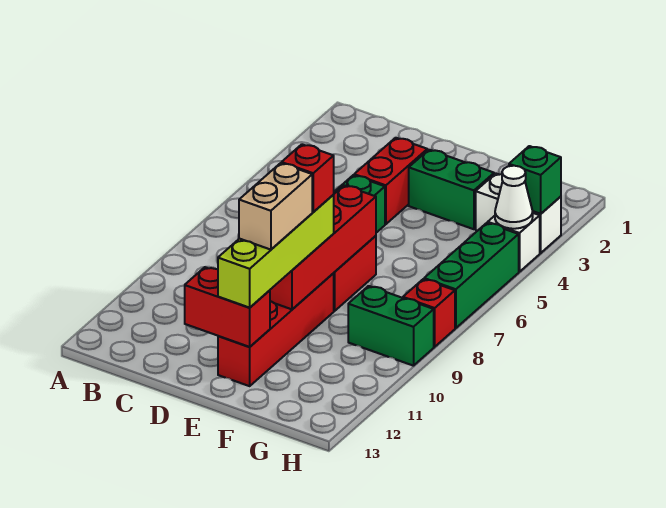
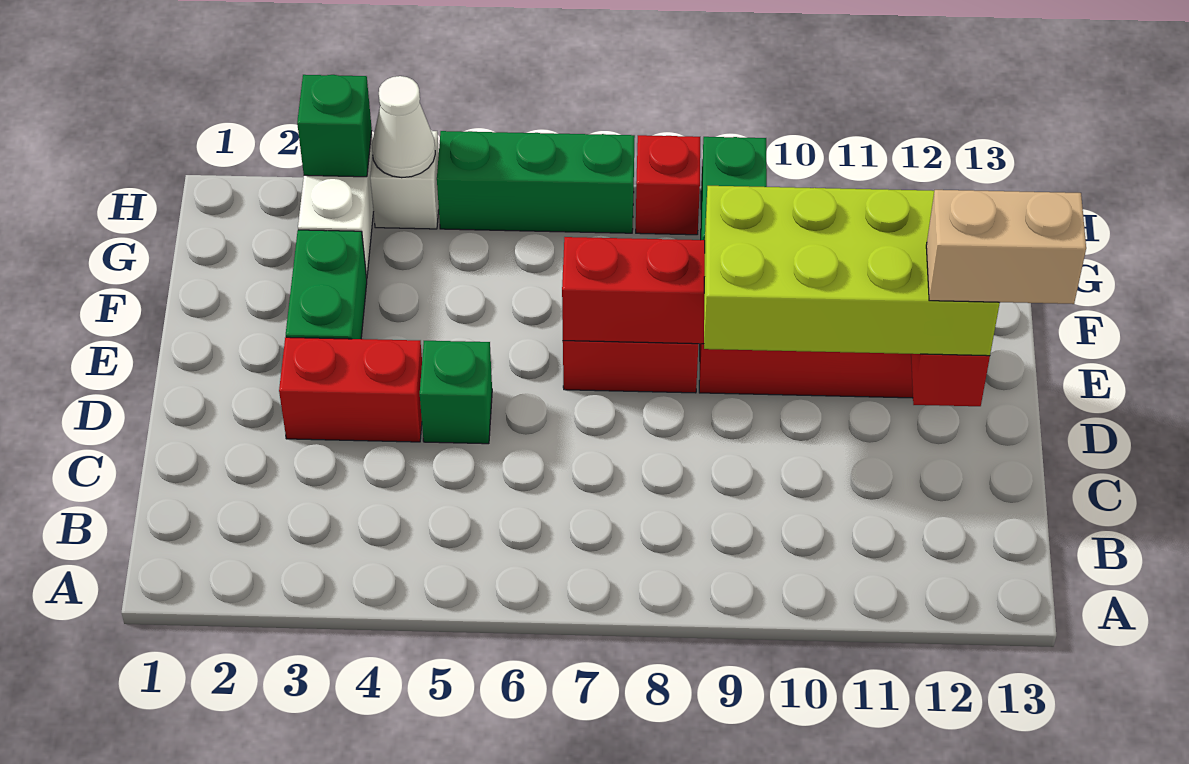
lime 1x4 brick [218,195,334,308] -> lime 2x4 brick [704,186,1000,356]
red 1x1 brick [282,144,334,212] -> none
tan 1x2 brick [239,163,312,250] -> tan 1x2 brick moved to [926,190,1086,304]

